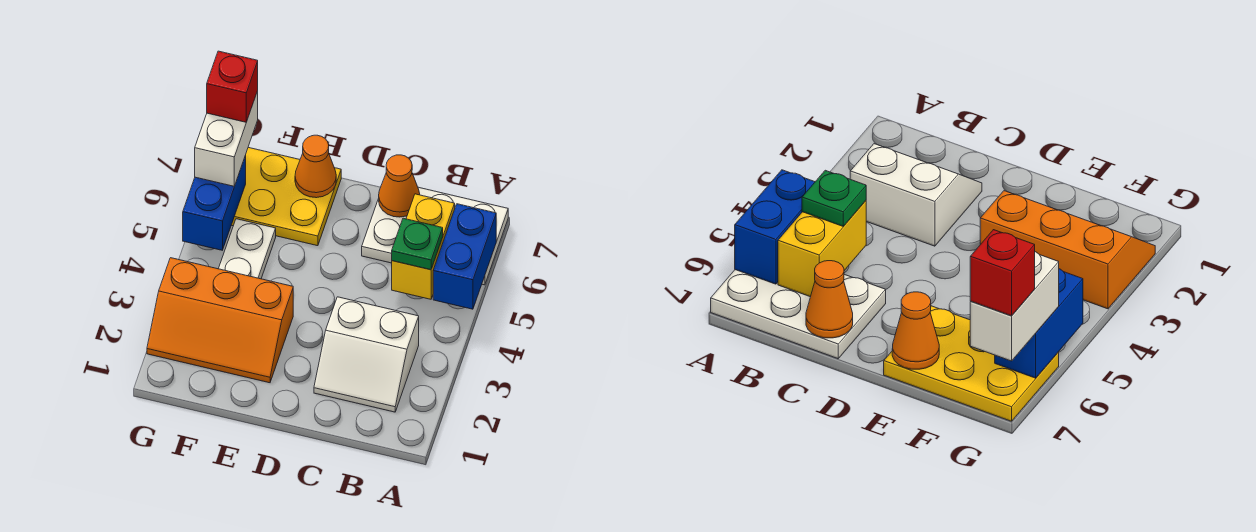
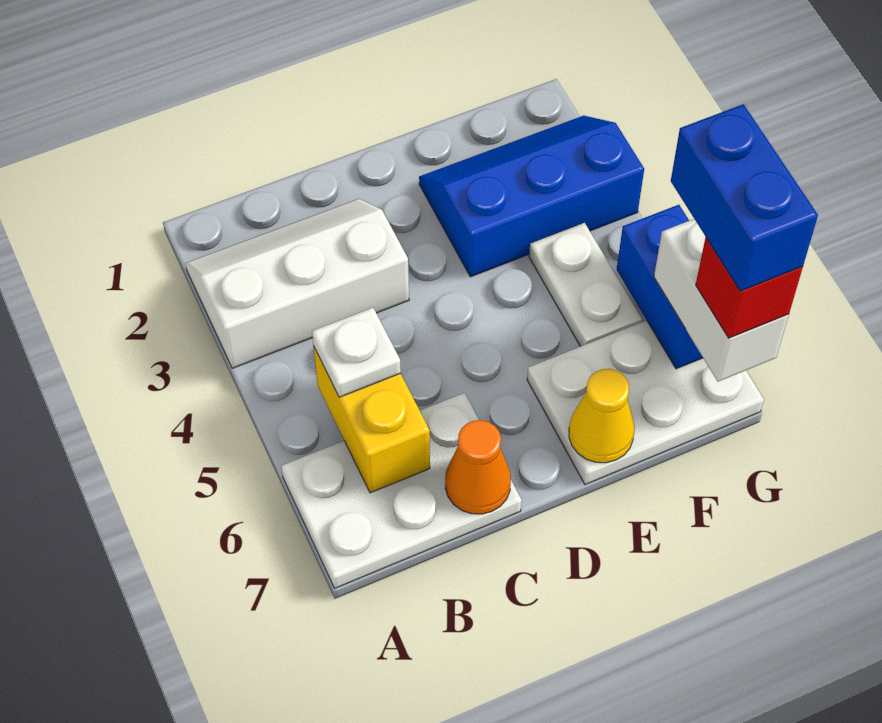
blue 1x2 brick [433,204,496,309] -> blue 1x2 brick moved to [671,104,818,291]
white 2x2 slope [314,297,419,412] -> white 2x3 slope [185,199,409,368]
green 1x1 plate [392,218,443,270] -> white 1x1 plate [312,308,401,397]
orange 2x3 slope [147,258,293,383] -> blue 2x3 slope [419,116,644,277]
yellow 2x3 plate [231,147,341,246] -> white 2x3 plate [527,320,764,485]
orange 1x1 cone [295,135,336,198] -> yellow 1x1 cone [569,369,634,463]

